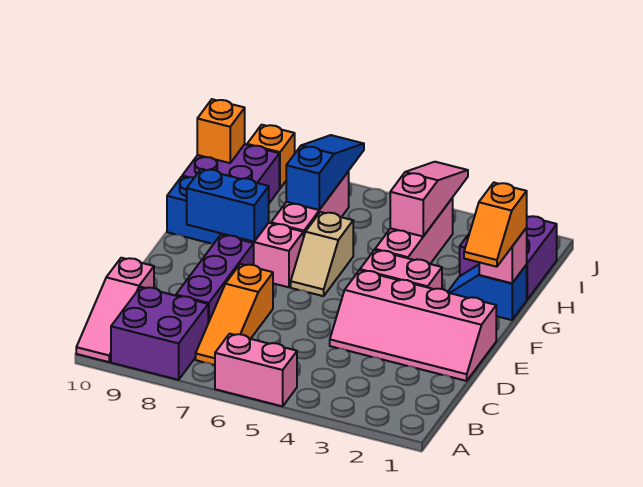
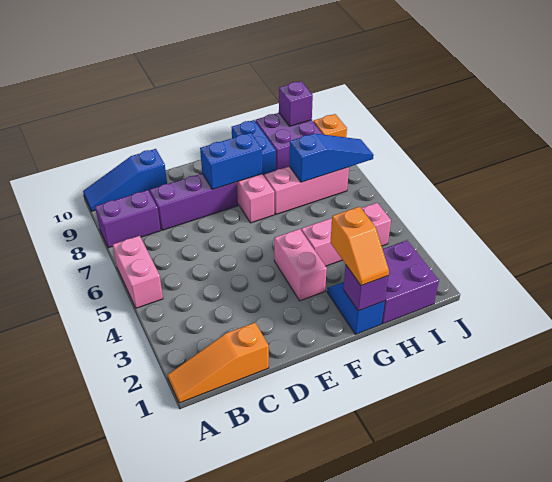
purple 2x2 brick [111,287,208,380] -> purple 1x2 brick [95,190,161,248]
pink 1x3 slope [76,258,154,362] -> blue 1x3 slope [83,149,167,211]
orange 1x3 slope [196,264,273,365] -> orange 1x3 slope moved to [167,323,269,403]
pink 2x4 slope [330,270,496,381] -> none
orange 1x2 slope [464,183,527,267] -> orange 1x2 slope turned to [330,207,389,286]
tan 1x2 slope [291,212,353,296] -> none
blue 1x2 brick [187,169,269,242] -> blue 1x2 brick turned to [200,133,262,189]
pink 1x1 brick [479,228,527,283] -> purple 1x1 brick [343,266,388,311]
pink 1x3 slope [390,162,468,236] -> none
orange 1x1 brick [197,99,245,163] -> purple 1x1 brick [279,81,313,126]

